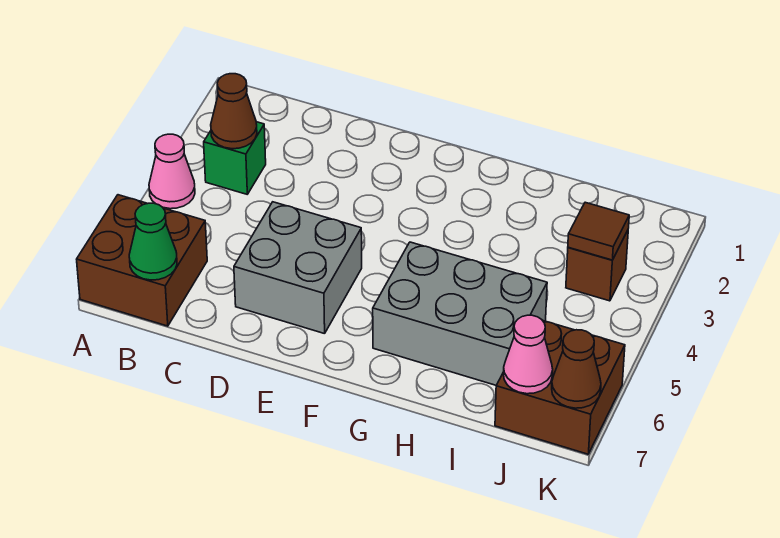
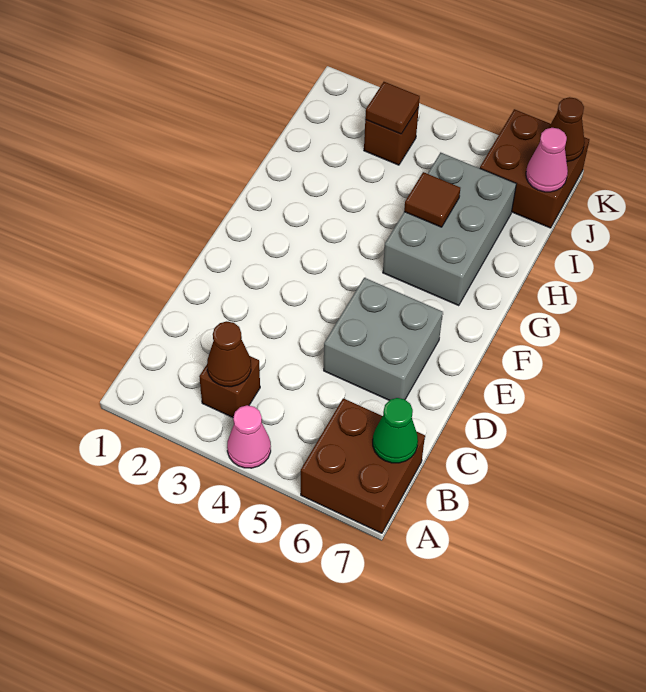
green 1x1 brick [204,122,266,194] -> brown 1x1 brick [199,356,260,417]
none -> brown 1x1 tile [404,172,460,227]

